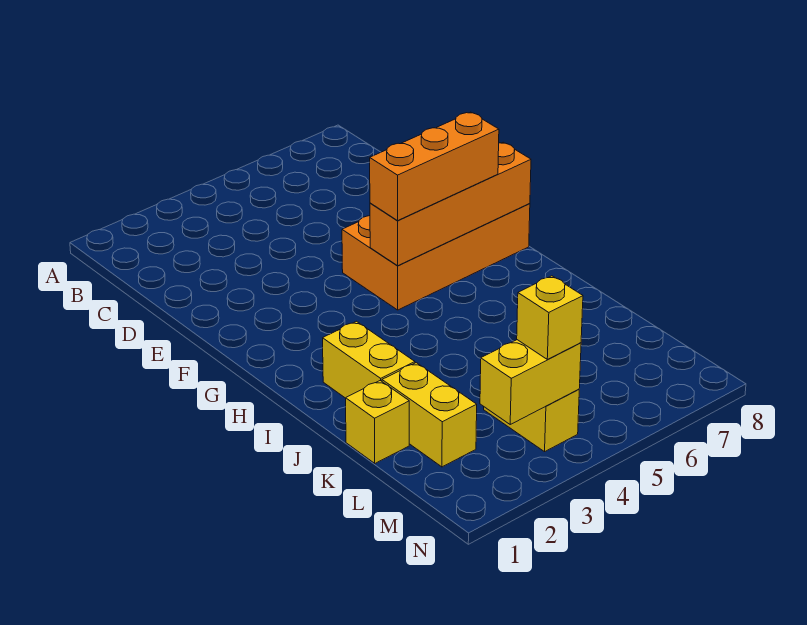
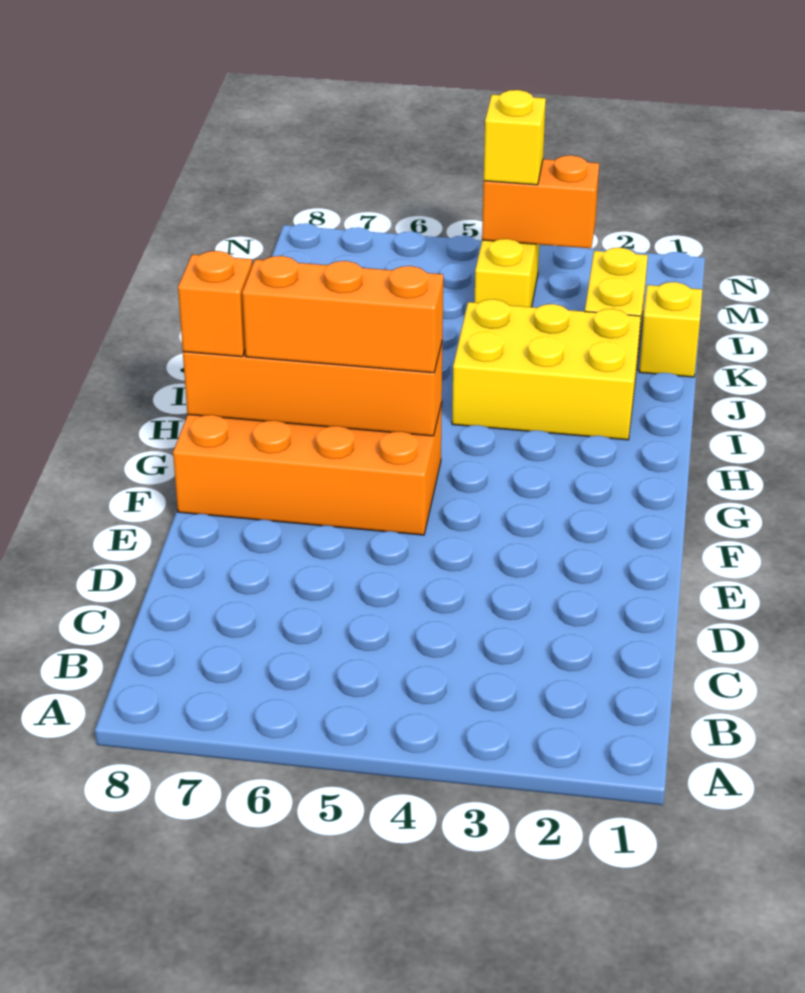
none -> orange 1x1 brick [178,251,252,357]
yellow 1x2 brick [323,321,415,398] -> yellow 2x3 brick [452,299,641,440]
yellow 1x2 brick [480,340,581,424] -> orange 1x2 brick [482,155,599,248]

